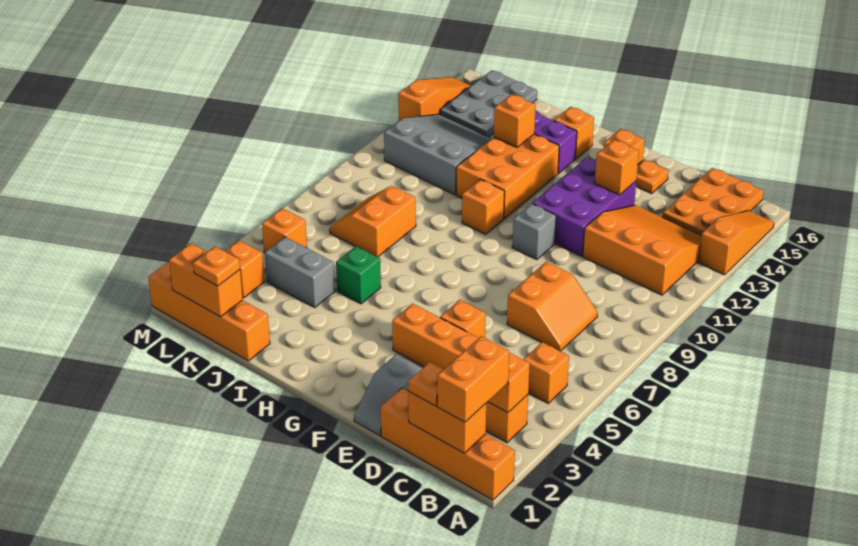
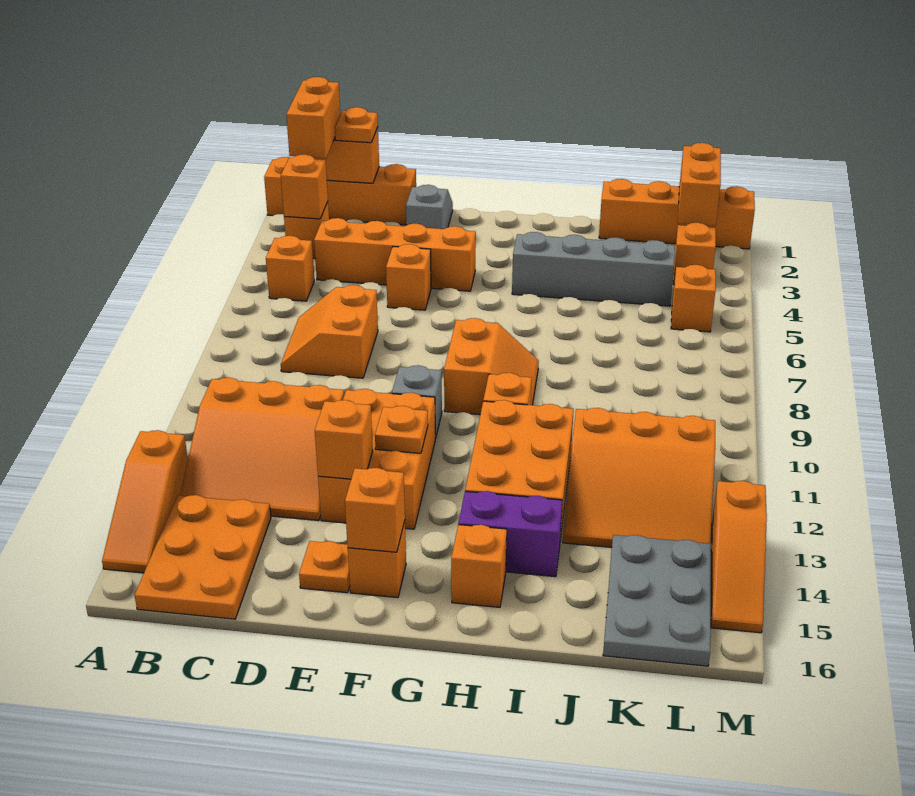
purple 2x3 brick [532,158,636,256] -> orange 2x3 brick [318,389,436,529]
green 1x1 brick [336,246,381,304] -> none
orange 1x1 brick [494,94,536,147] -> orange 1x1 brick moved to [345,468,405,552]
grey 1x2 brick [265,237,335,308] -> grey 1x4 brick [512,232,675,306]
orange 2x2 slope [329,186,416,257] -> orange 2x2 slope moved to [444,318,539,415]
grey 3x3 slope [384,114,492,195] -> orange 3x3 slope [563,408,715,547]
orange 1x2 brick [169,243,243,317] -> orange 1x2 brick turned to [678,143,721,226]
orange 1x1 plate [193,246,240,286] -> orange 1x1 plate moved to [375,406,428,453]

